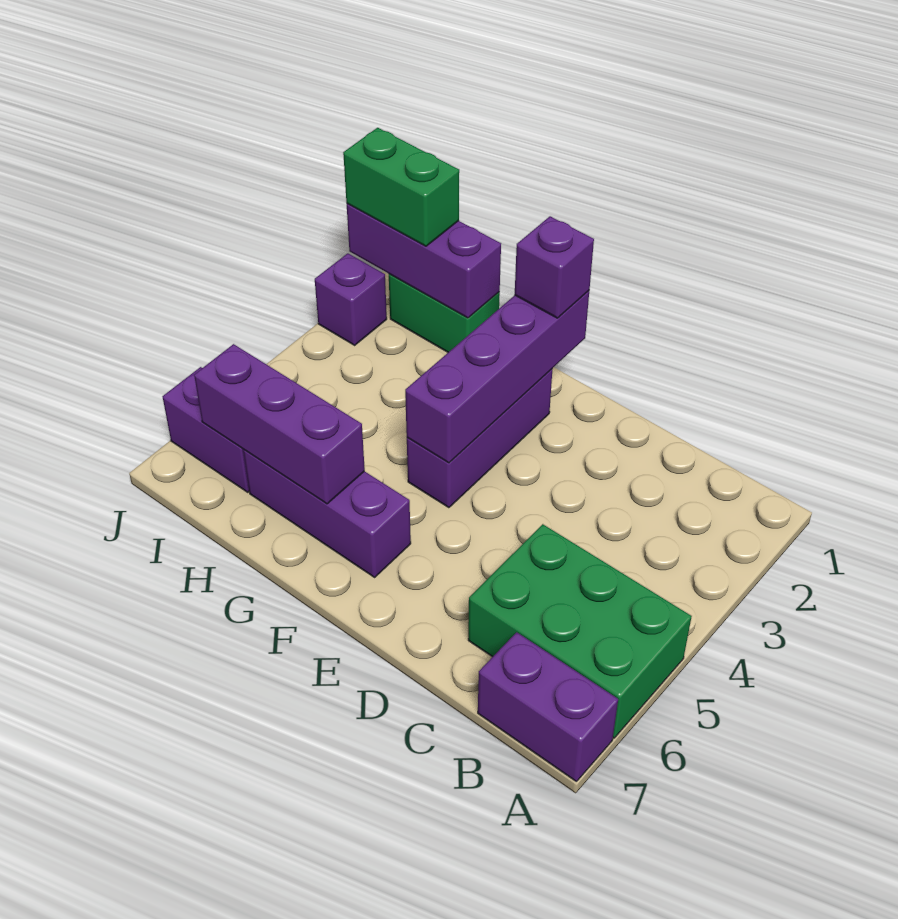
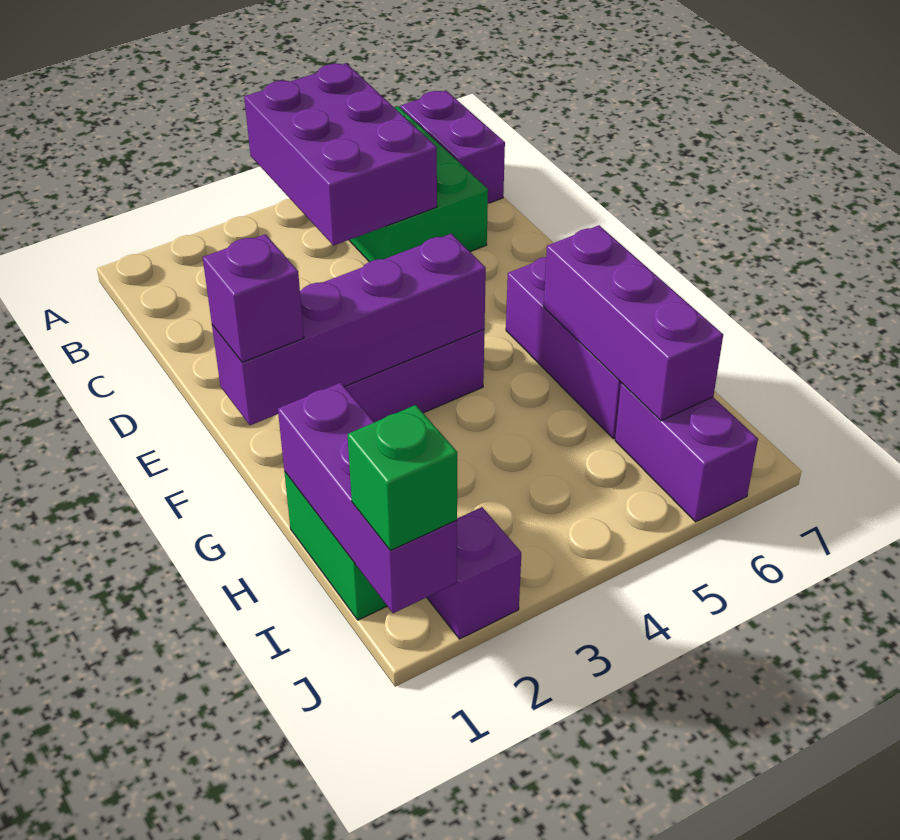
none -> purple 2x3 brick [244,63,437,246]
green 1x2 brick [343,128,459,246] -> green 1x1 brick [348,405,457,551]

